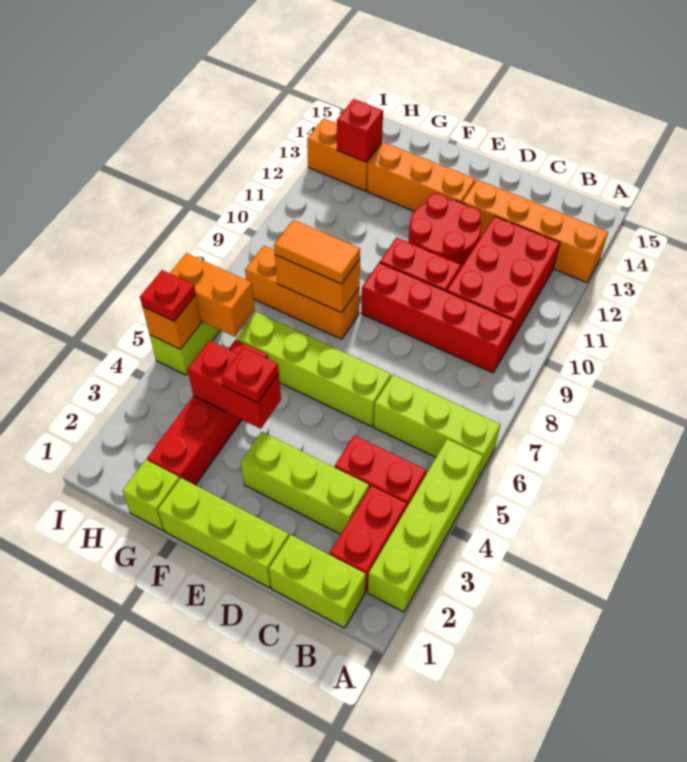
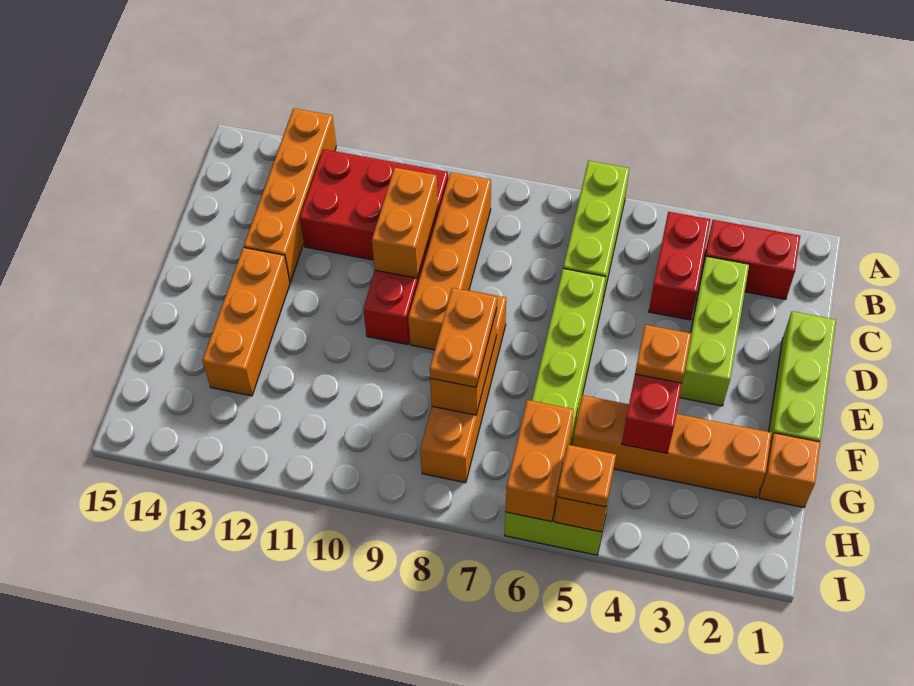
lime 1x4 brick [368,439,483,612] -> none
lime 1x2 brick [269,535,366,628] -> none
red 1x4 brick [361,262,514,373] -> orange 1x4 brick [408,172,491,350]
red 2x2 round brick [408,194,481,267] -> none
red 1x1 plate [222,348,279,403] -> orange 1x1 plate [635,325,691,383]
orange 1x3 brick [245,246,359,339] -> orange 1x4 brick [420,290,506,483]
orange 1x2 tile [274,220,360,284] -> orange 1x2 plate [430,288,497,387]
lime 1x1 brick [122,460,180,531] -> orange 1x1 brick [759,433,820,507]
red 1x4 brick [147,340,268,485] -> orange 1x4 brick [572,395,771,498]
orange 1x2 brick [307,118,382,191] -> orange 1x2 brick moved to [372,167,438,278]
red 1x1 brick [337,99,383,162] -> none
red 1x1 plate [140,270,196,321] -> orange 1x1 plate [557,445,616,507]

